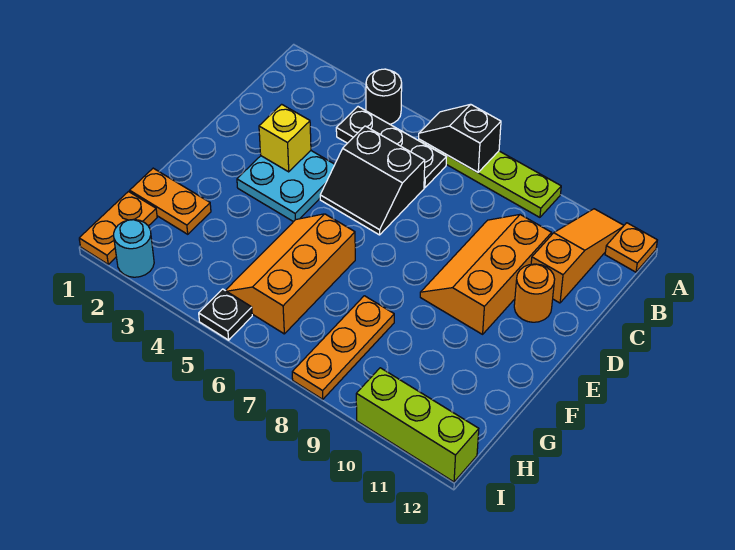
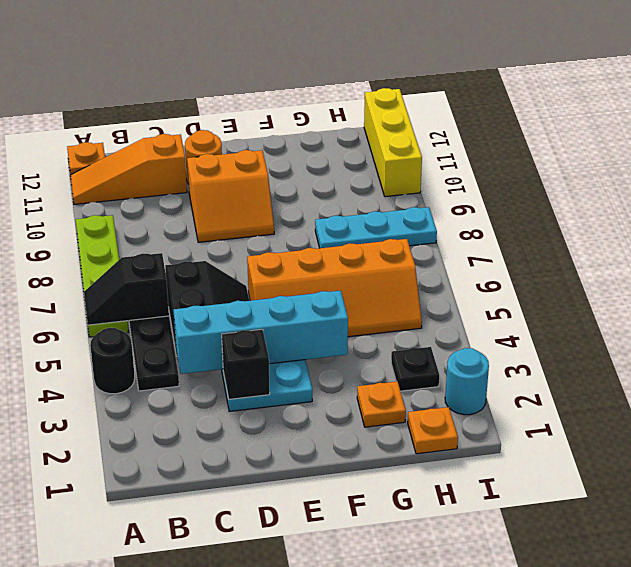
black 1x2 slope [419,104,501,172] -> black 1x2 slope turned to [84,253,169,325]
none -> cyan 1x4 brick [174,291,348,374]
orange 2x3 slope [420,215,552,334] -> orange 2x2 slope [187,150,274,242]
yellow 1x1 brick [259,104,311,172] -> black 1x1 brick [222,329,270,399]
orange 2x3 slope [225,214,355,334] -> orange 2x4 slope [247,239,422,337]
orange 1x2 plate [130,168,211,234] -> orange 1x1 plate [357,381,406,427]
orange 1x3 plate [292,296,394,399] -> cyan 1x3 plate [315,207,437,248]
orange 1x2 plate [79,192,157,264] -> orange 1x1 plate [408,407,458,454]
black 1x1 plate [199,289,252,340] -> black 1x1 plate moved to [391,347,439,391]
lime 1x3 brick [356,368,479,482] -> yellow 1x3 brick [364,88,422,197]

